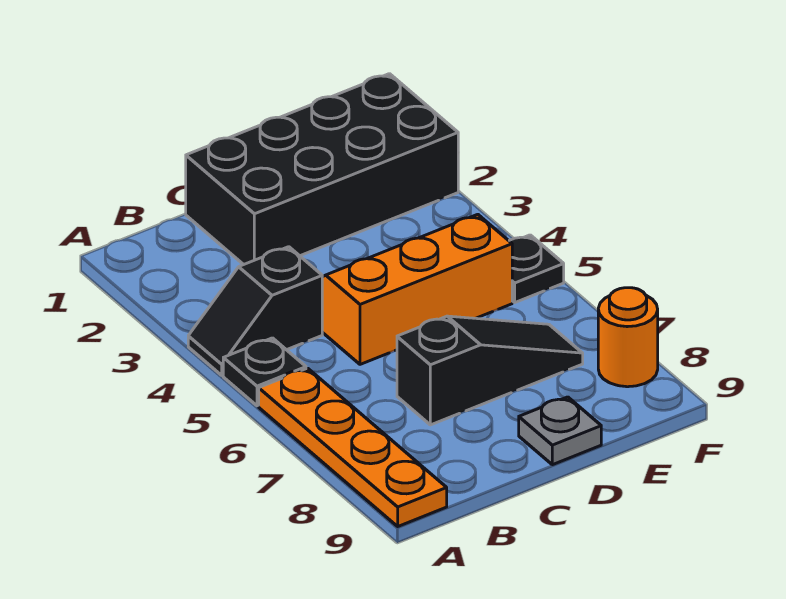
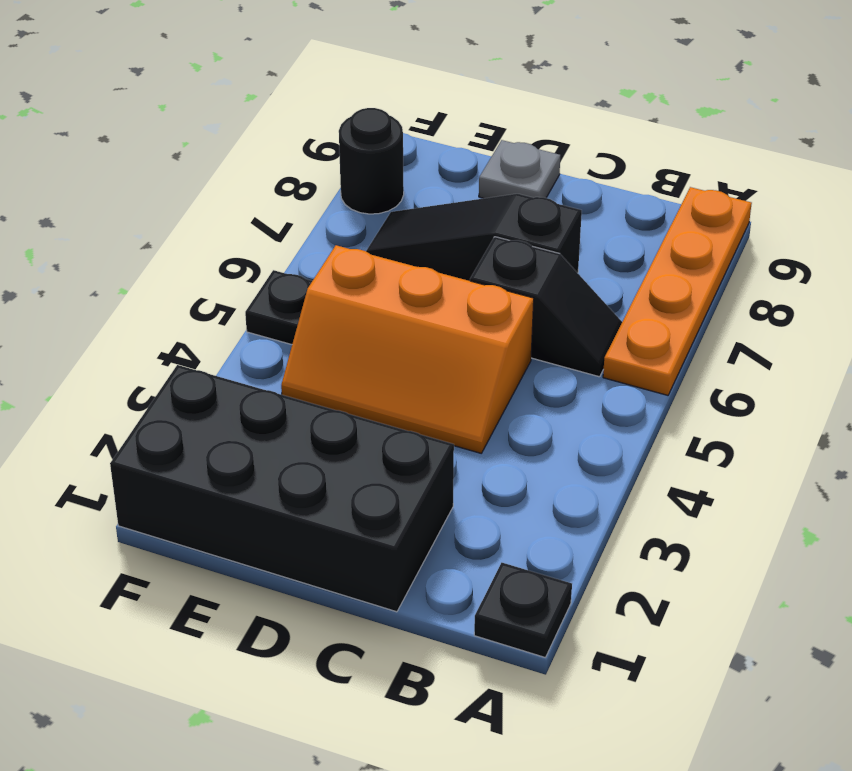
black 1x2 slope [188,247,322,375] -> black 1x2 slope moved to [470,237,622,377]
black 1x1 plate [223,338,306,406] -> black 1x1 plate moved to [474,563,572,657]
orange 1x1 round brick [598,288,658,387] -> black 1x1 round brick [339,108,404,214]

